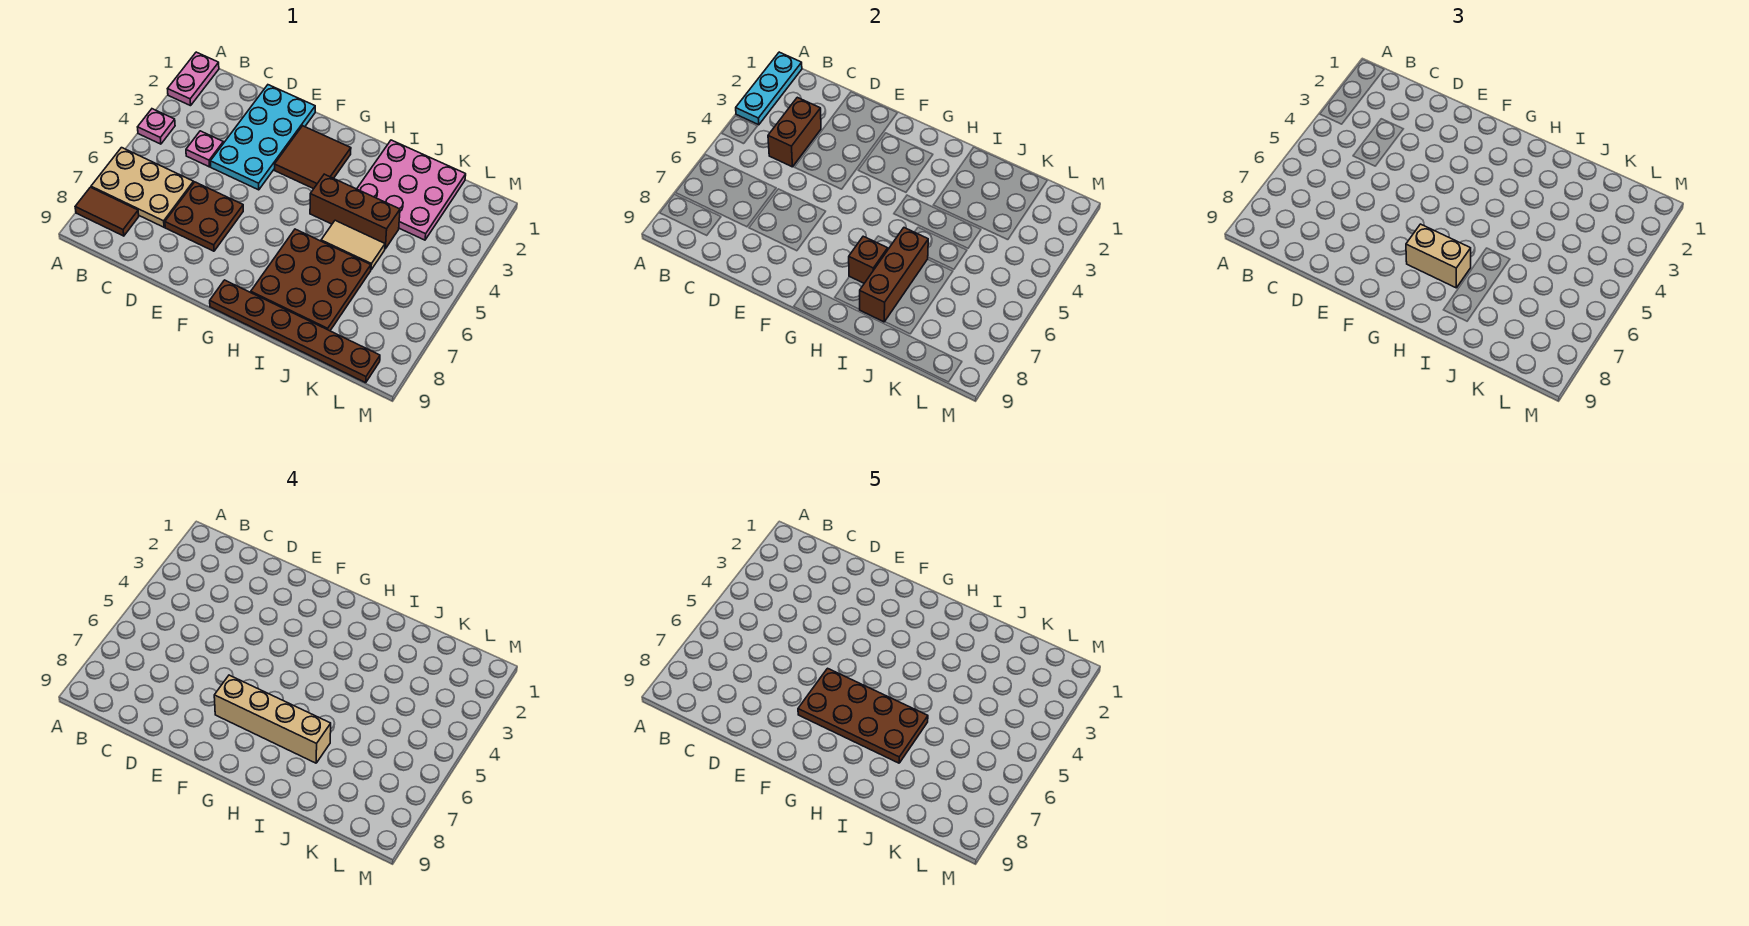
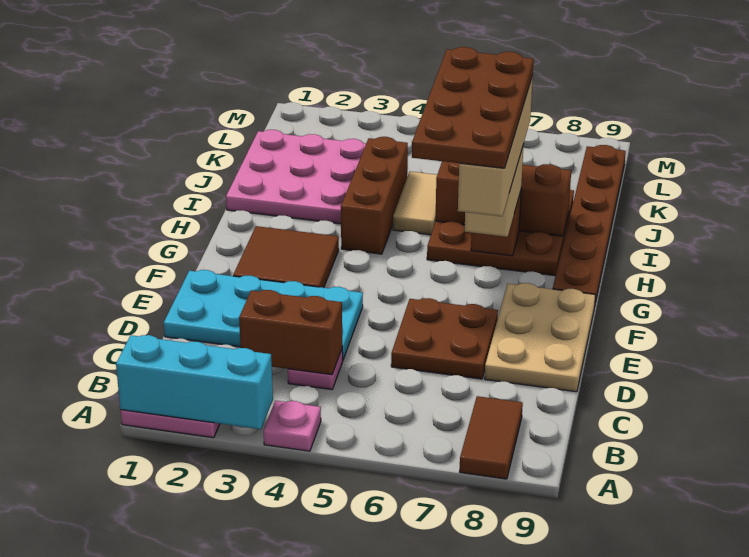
cyan 1x3 plate [736,52,802,125] -> cyan 1x3 brick [116,335,273,429]
tan 2x3 plate [91,148,194,227] -> tan 2x3 plate moved to [485,283,596,392]

